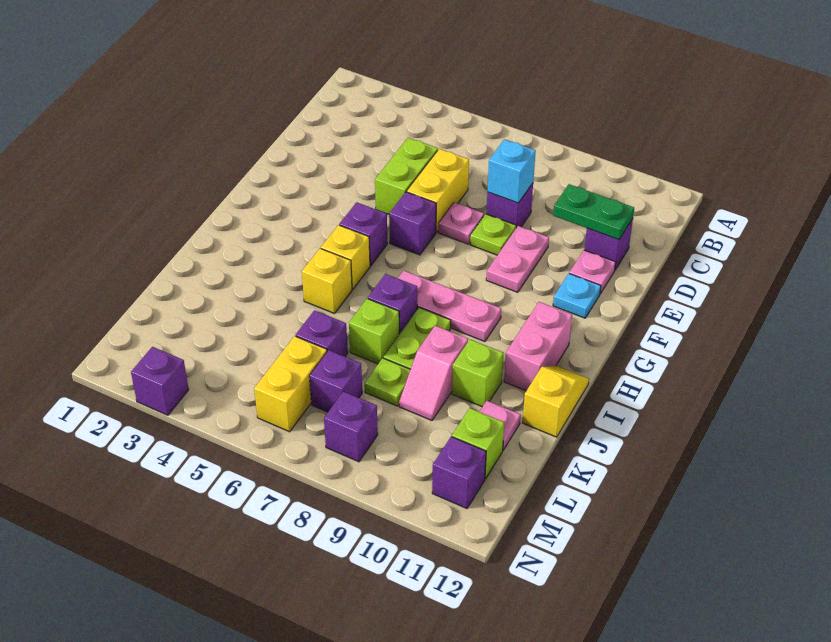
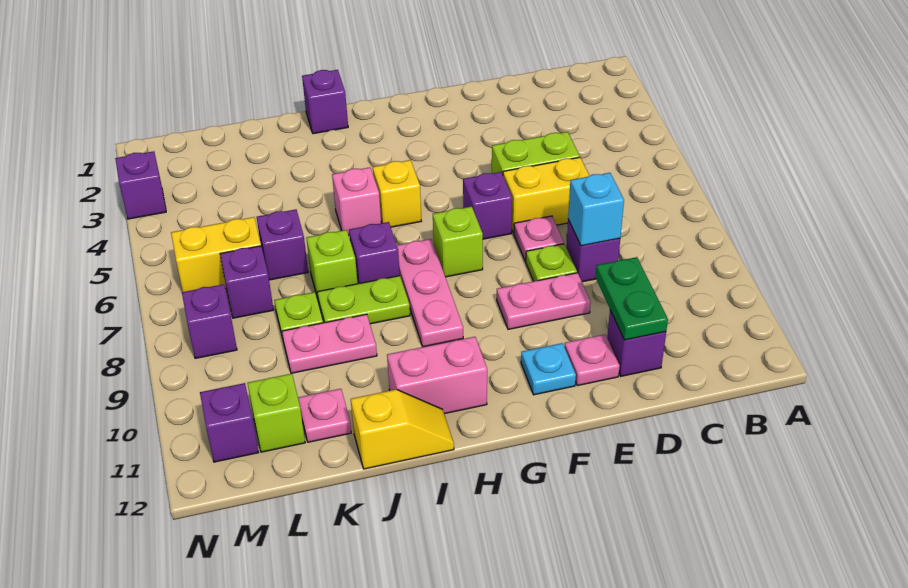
purple 1x1 brick [339,202,387,266] -> purple 1x1 brick moved to [302,70,348,134]
yellow 1x1 brick [302,248,352,314] -> pink 1x1 brick [332,167,381,235]
pink 1x2 slope [399,326,468,420] -> pink 1x2 plate [282,314,377,373]
lime 1x1 brick [452,340,503,407] -> lime 1x1 brick moved to [433,207,483,277]

